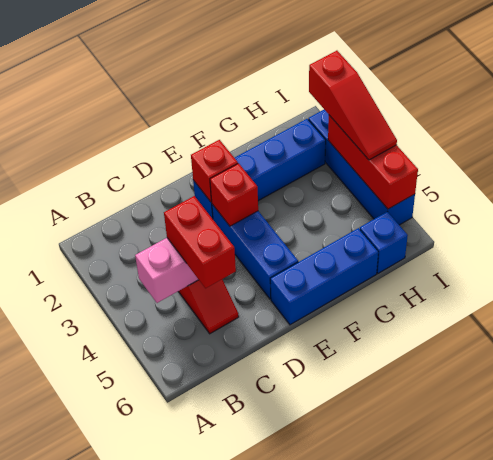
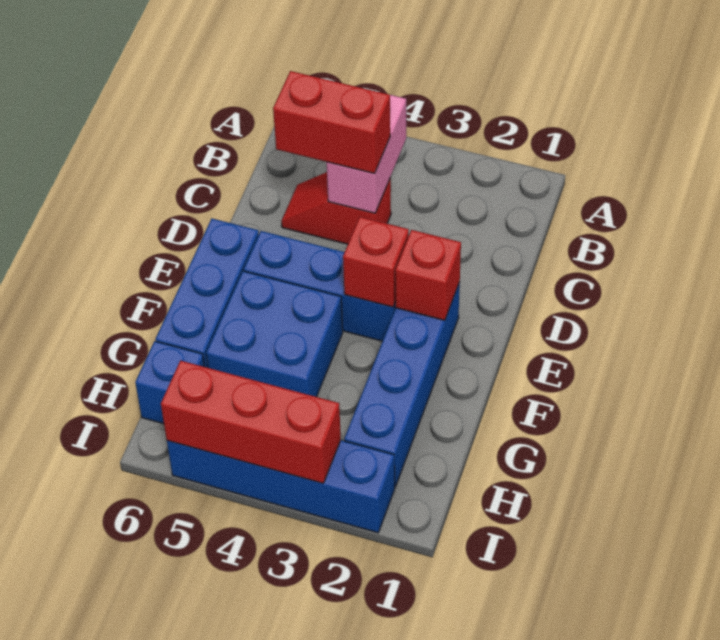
none -> blue 2x2 brick [206,271,343,397]
red 1x3 slope [309,51,397,160] -> none

